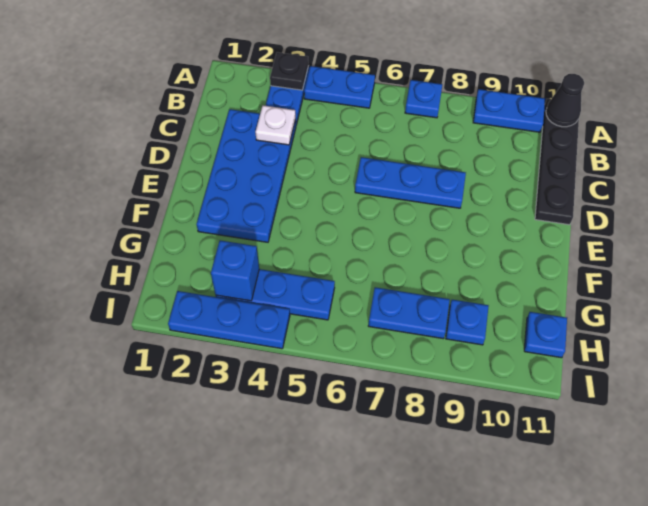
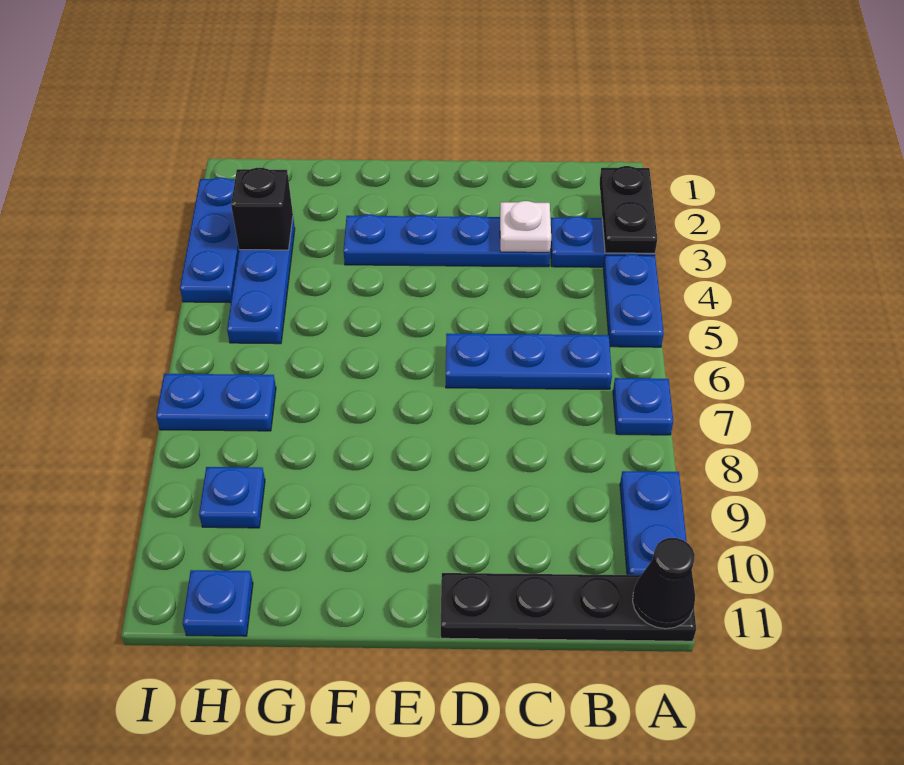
black 1x1 plate [270,52,309,90] -> black 1x2 plate [600,166,657,253]
blue 2x4 plate [197,109,296,242] -> blue 1x4 plate [344,215,550,267]
blue 1x3 plate [355,157,466,208] -> blue 1x3 plate turned to [446,334,612,389]
blue 1x1 brick [211,240,259,301] -> black 1x1 brick [231,168,293,250]
blue 1x2 plate [368,287,450,339] -> blue 1x2 plate turned to [156,374,276,431]

